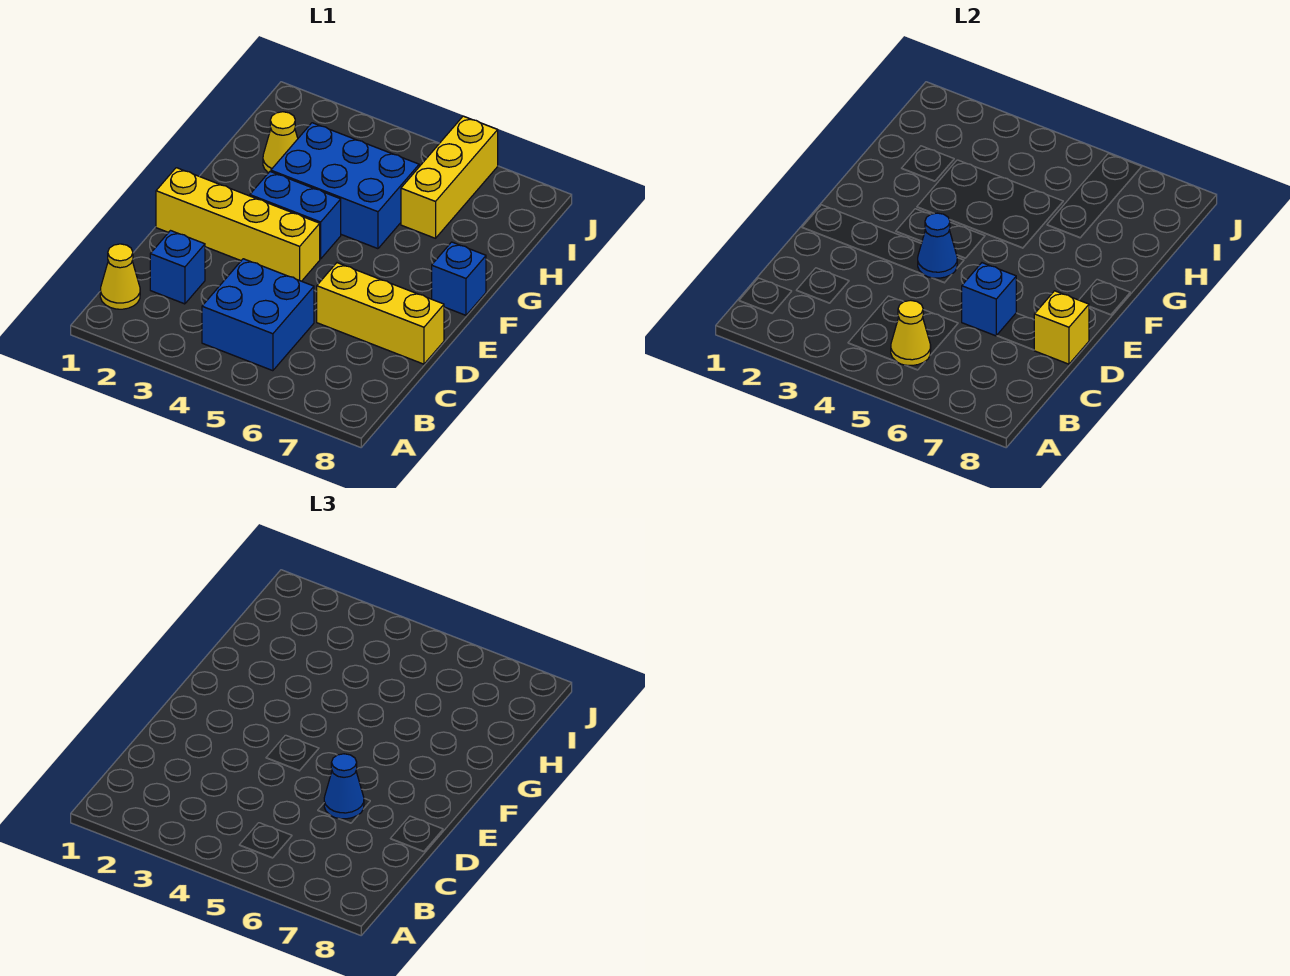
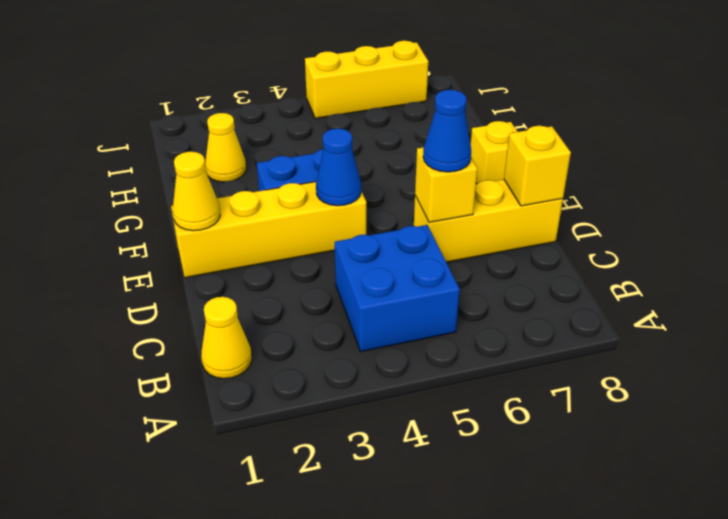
yellow 1x1 cone [891,300,931,366] -> yellow 1x1 cone moved to [173,152,220,231]
blue 1x1 brick [150,231,205,304] -> none
blue 1x1 brick [962,263,1016,336] -> yellow 1x1 brick [415,147,477,222]
blue 1x1 brick [432,242,486,315] -> yellow 1x1 brick [470,121,518,184]
blue 2x3 brick [271,123,419,249] -> none
yellow 1x3 brick [401,116,498,238] -> yellow 1x3 brick turned to [305,41,428,118]

